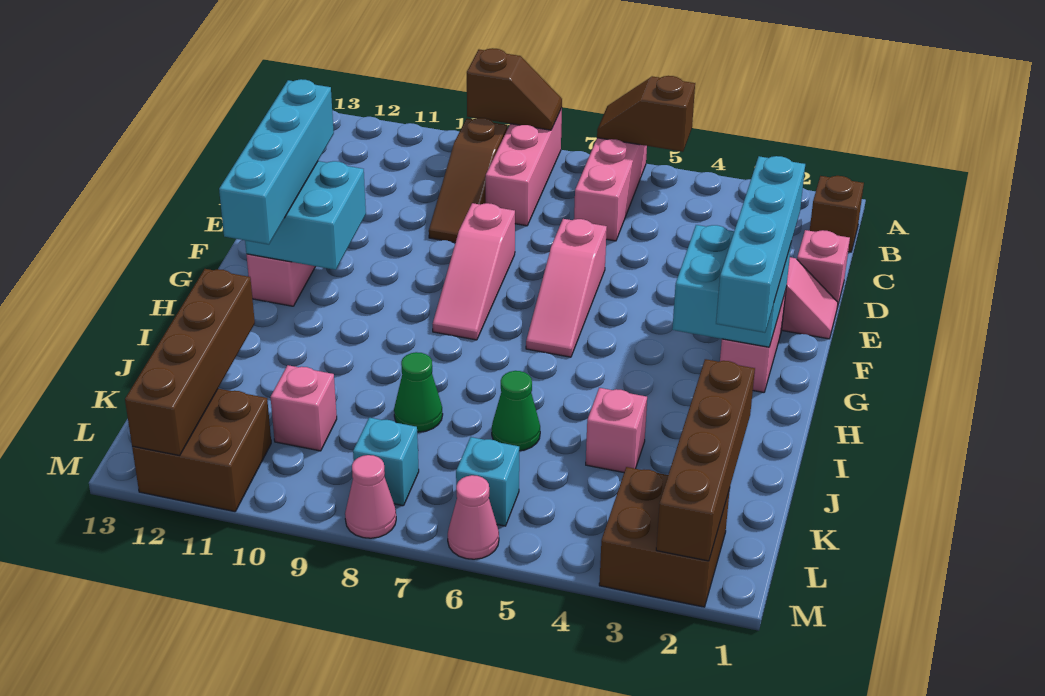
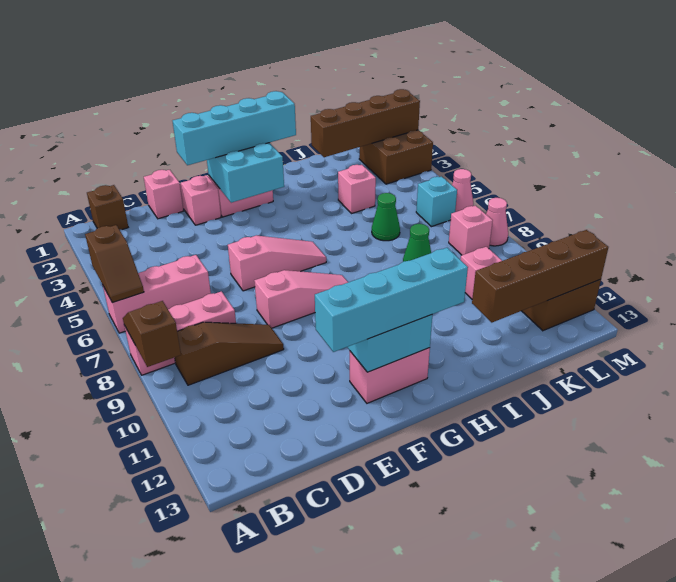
cyan 1x1 brick [353,418,419,506] -> pink 1x1 brick [449,205,493,255]

